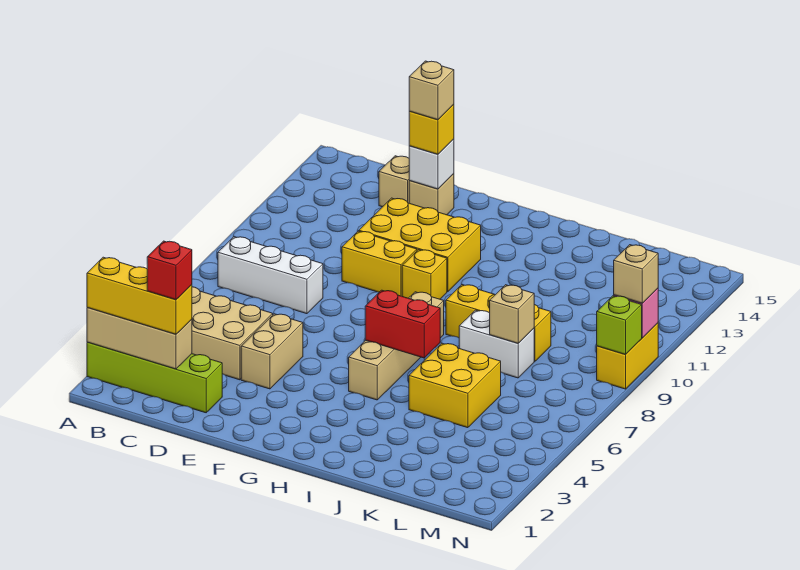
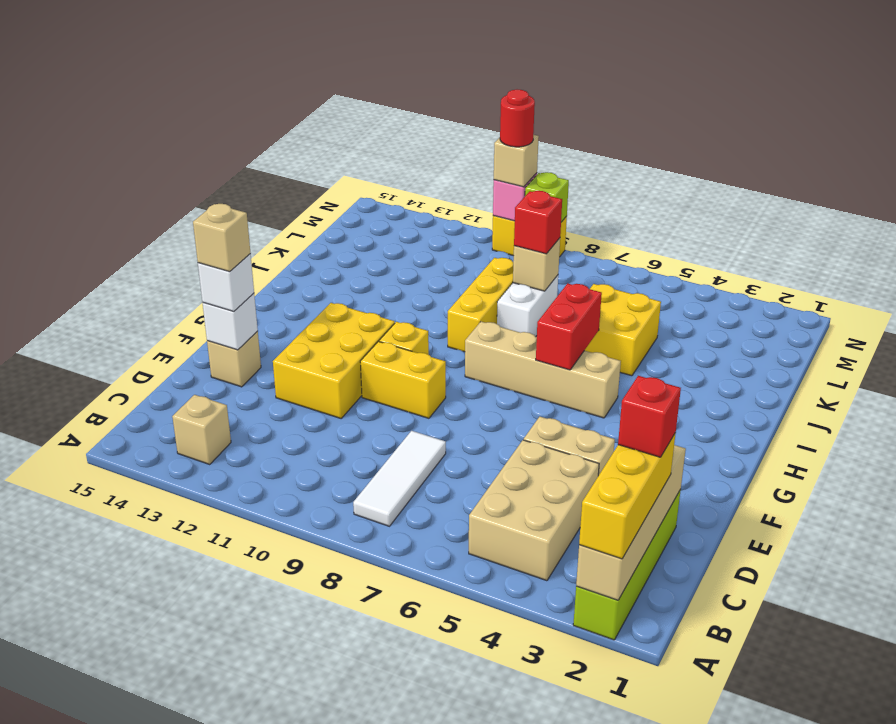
tan 1x3 brick [87,308,192,369] -> tan 1x4 brick [576,445,686,600]
white 1x3 brick [218,237,323,314] -> white 1x3 tile [353,431,446,526]
tan 1x1 brick [379,156,409,207] -> tan 1x1 brick moved to [172,395,231,464]
yellow 1x2 brick [342,231,417,296] -> yellow 1x2 brick turned to [360,341,446,418]
yellow 1x1 brick [409,104,454,154] -> white 1x1 brick [198,254,254,311]
none -> red 1x1 brick [514,191,562,254]
none -> red 1x1 round brick [500,90,535,147]

